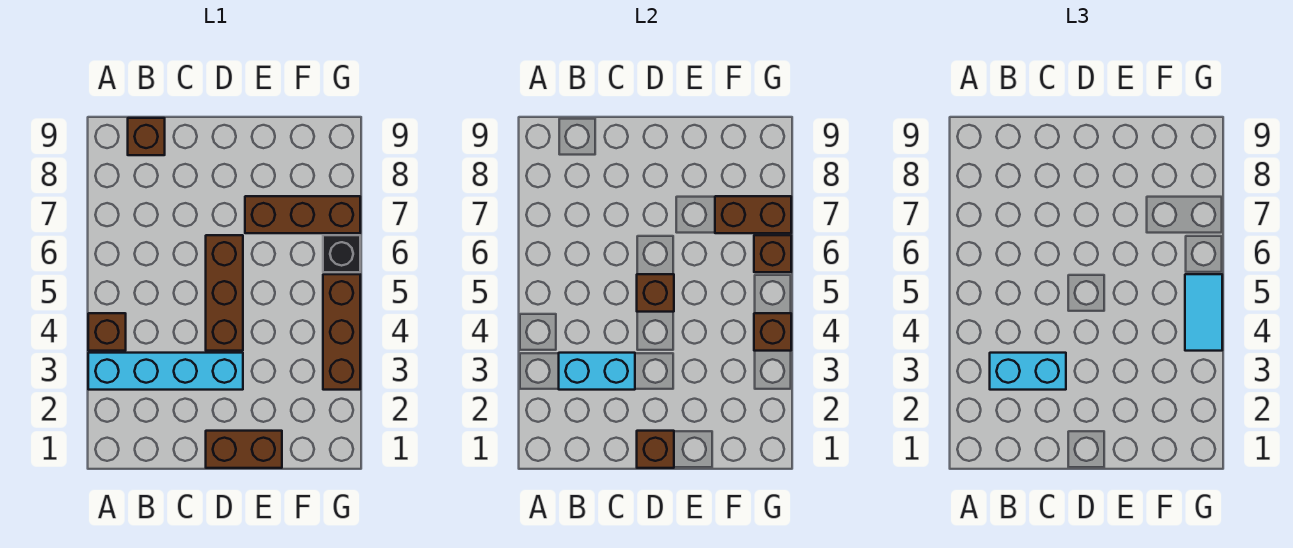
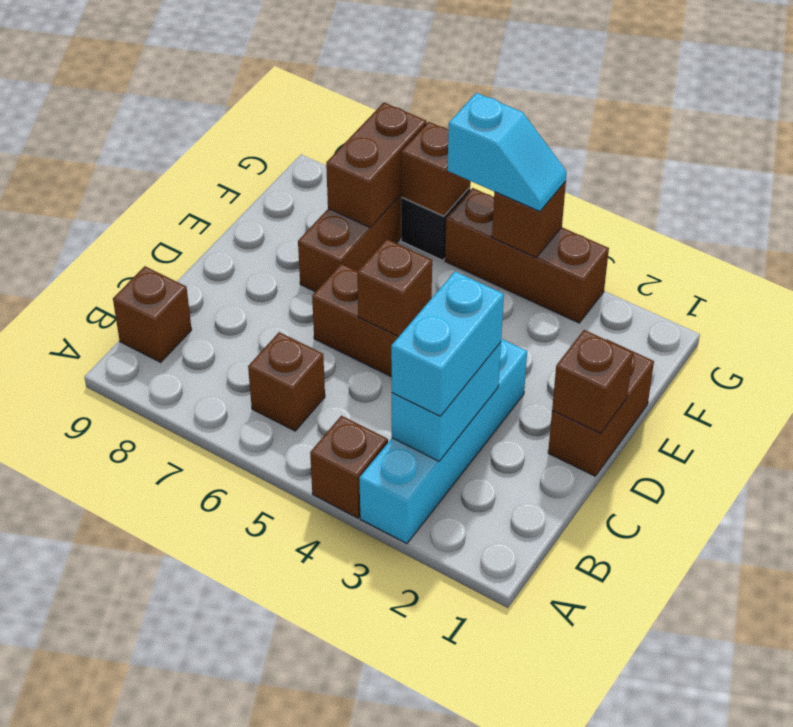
none -> brown 1x1 brick [248,332,325,431]
cyan 1x2 tile [1185,274,1222,351] -> cyan 1x2 slope [447,93,567,211]

